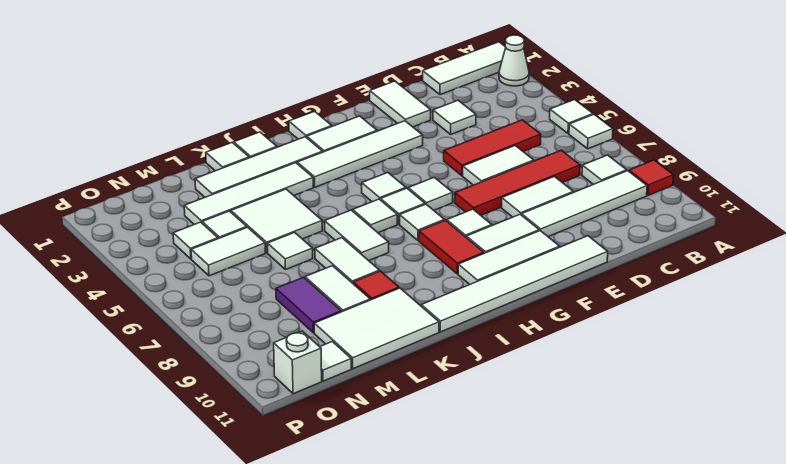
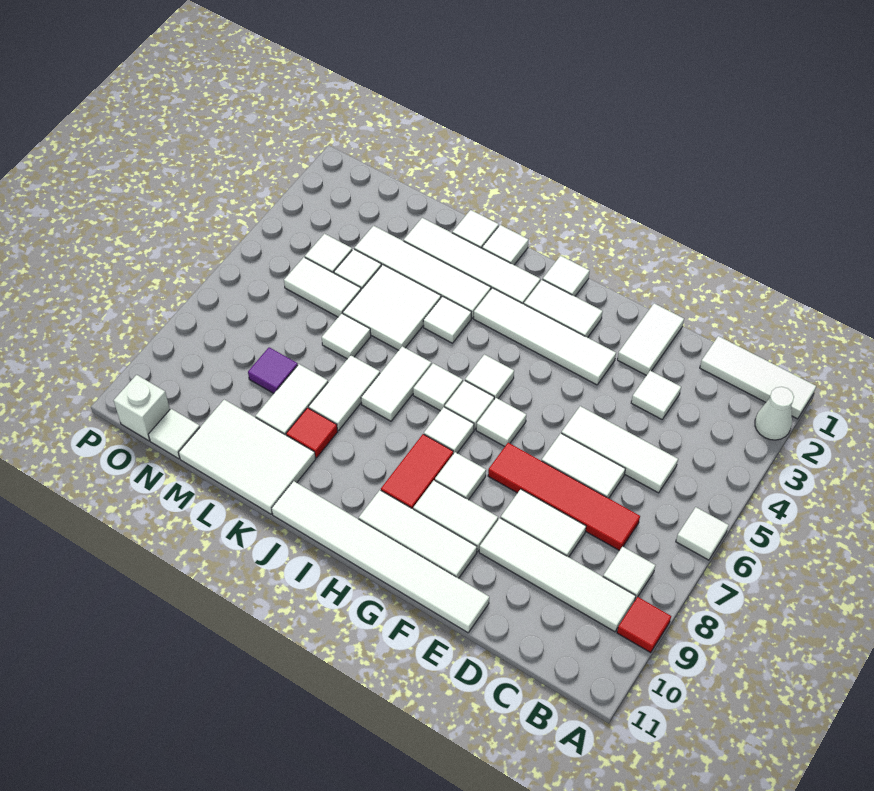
white 1x1 tile [550,100,593,134] -> white 1x1 tile moved to [423,296,471,343]
red 1x3 tile [444,120,541,176] -> white 1x3 tile [561,406,678,493]
purple 1x2 tile [276,277,341,333] -> purple 1x1 tile [248,347,298,393]

